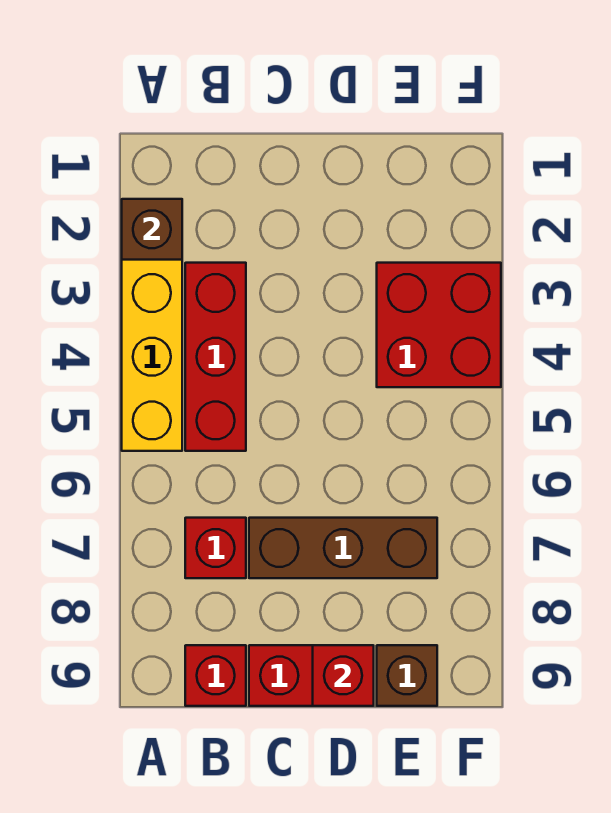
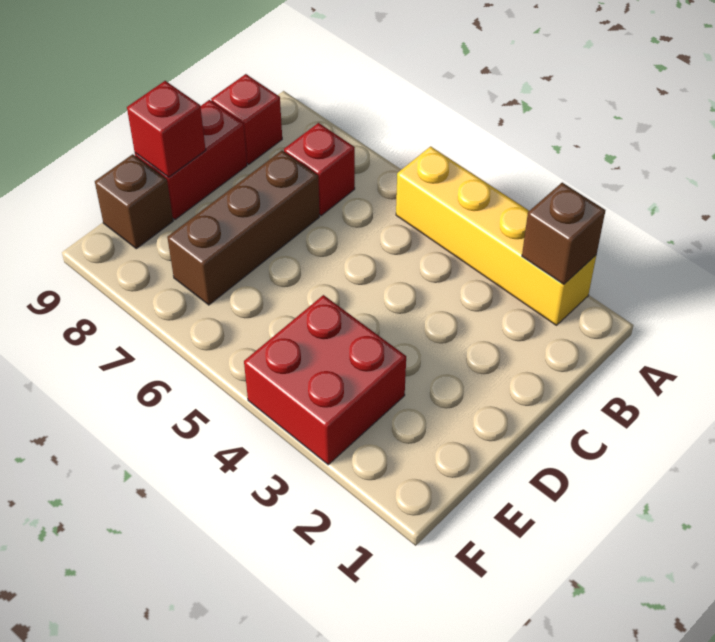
red 1x3 brick [185,263,246,451] -> none

